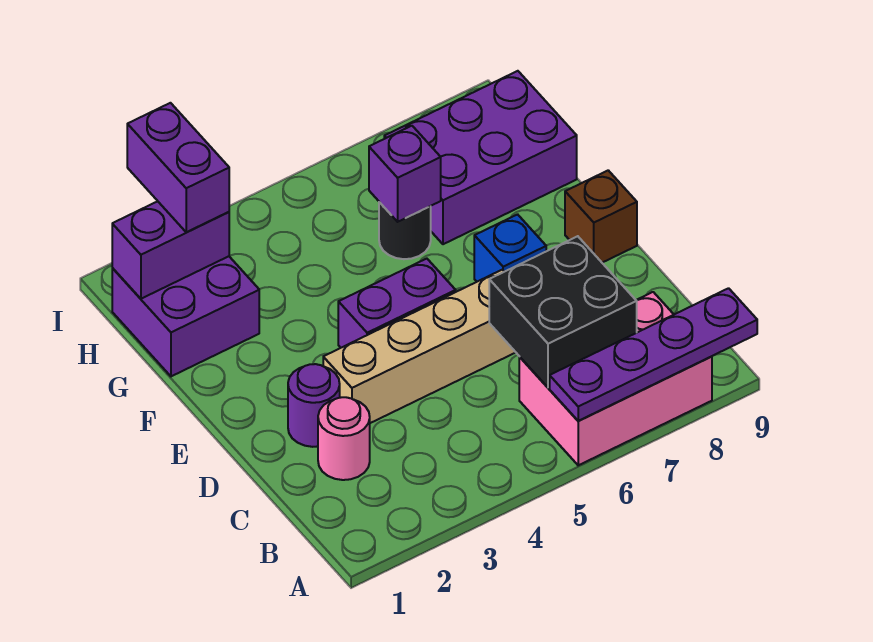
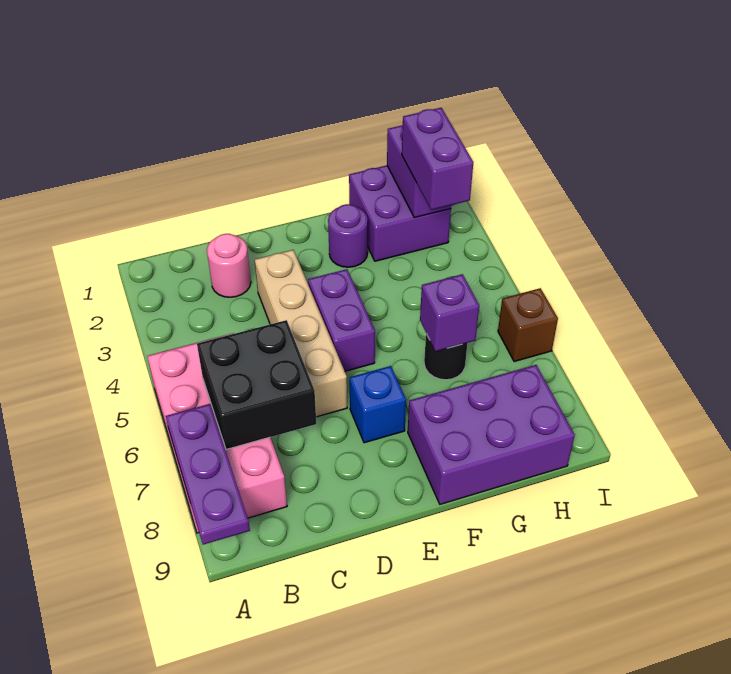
pink 2x3 brick [519,292,712,465] -> pink 2x4 brick [147,334,287,533]
purple 1x4 plate [550,288,757,421] -> purple 1x3 plate [166,404,250,545]
purple 1x1 round brick [288,364,340,447] -> purple 1x1 round brick moved to [328,204,368,267]
brown 1x1 brick [565,170,637,263] -> brown 1x1 brick moved to [498,288,558,362]
purple 2x3 brick [384,71,577,244] -> purple 2x3 brick turned to [408,365,575,504]
purple 1x2 brick [127,103,229,232] -> purple 1x2 brick turned to [402,108,473,210]

